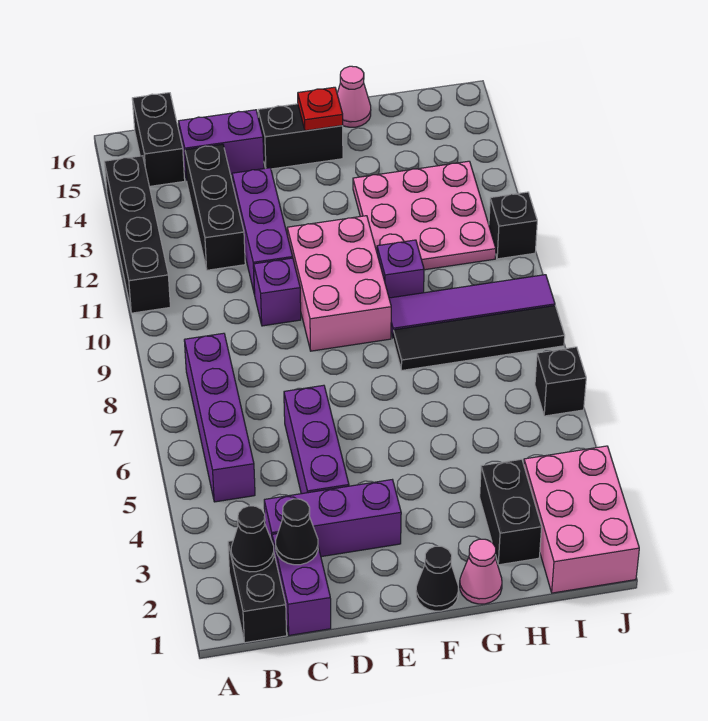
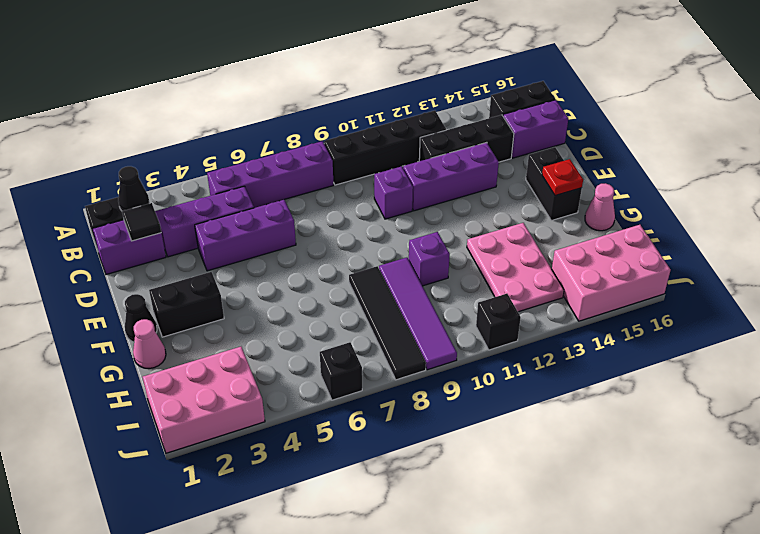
black 1x4 brick [104,156,170,313] -> black 1x4 brick moved to [324,111,446,185]
black 1x1 cone [276,499,318,565] -> black 1x1 tile [122,203,161,241]
purple 1x3 brick [264,480,401,557] -> purple 1x3 brick turned to [155,186,254,257]
purple 1x2 brick [179,110,264,181] -> purple 1x2 brick turned to [503,100,568,158]
pink 2x3 brick [287,216,391,351] -> pink 2x3 brick moved to [552,225,670,321]
pink 3x3 plate [353,161,496,270] -> pink 2x3 plate [467,223,564,312]
black 1x2 brick [480,459,542,565] -> black 1x2 brick moved to [149,272,224,337]

